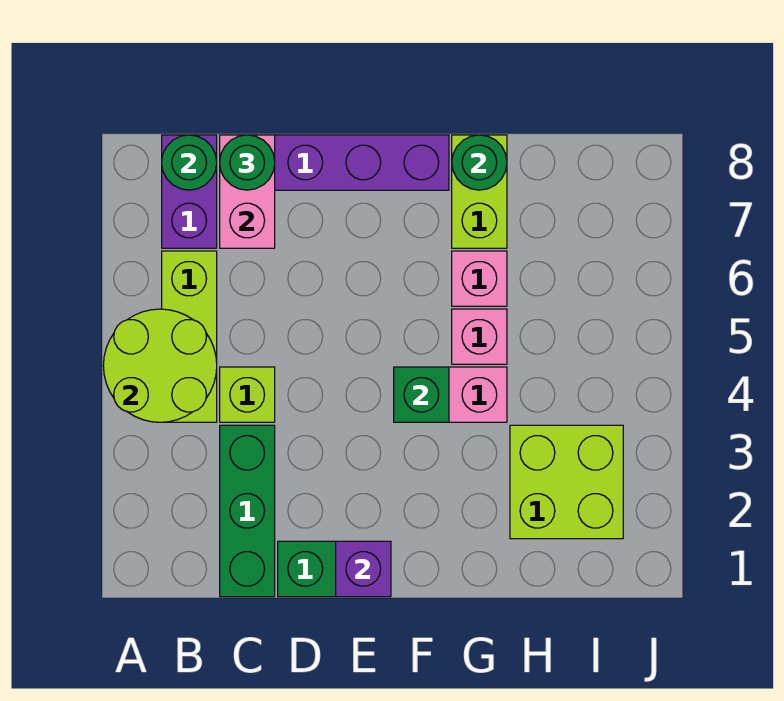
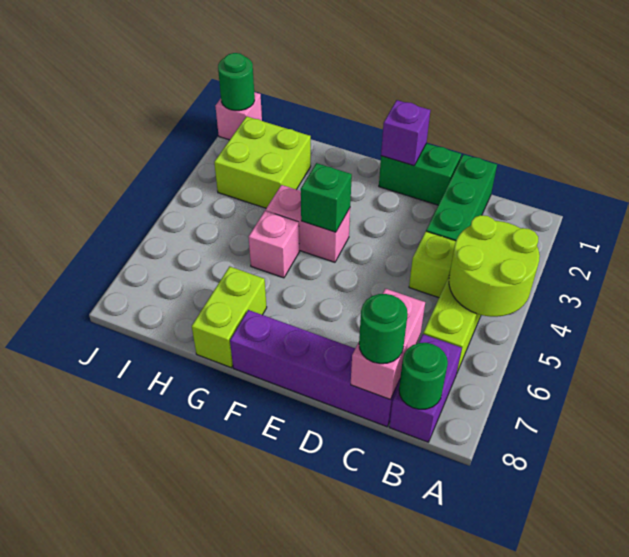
pink 1x1 brick [452,251,507,306] -> pink 1x1 brick moved to [215,92,262,140]
green 1x1 round brick [452,135,507,190] -> green 1x1 round brick moved to [218,53,255,111]

